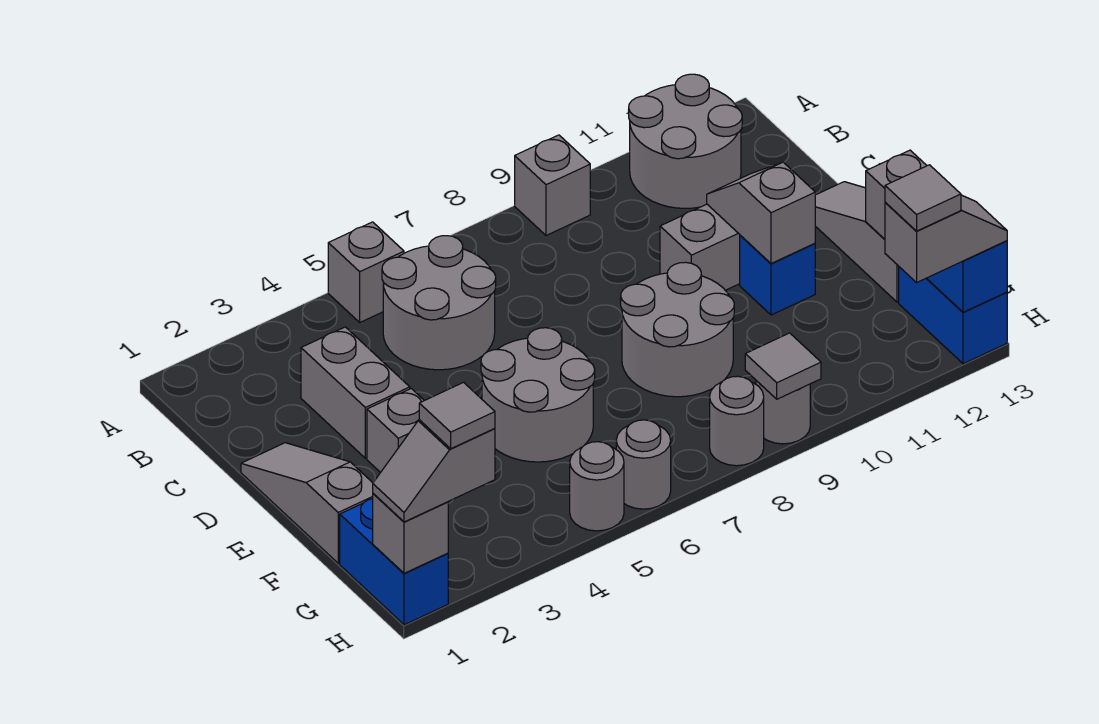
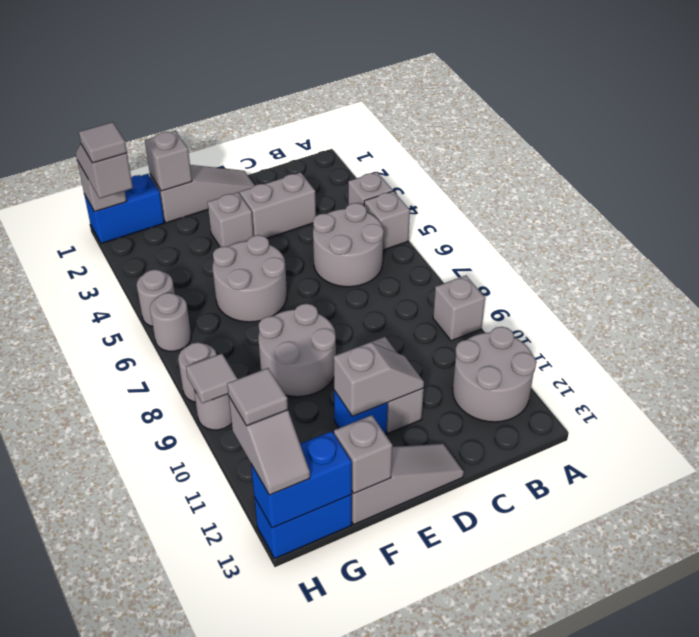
none -> grey 1x1 brick [348,172,393,205]
none -> grey 1x1 brick [145,131,192,191]

